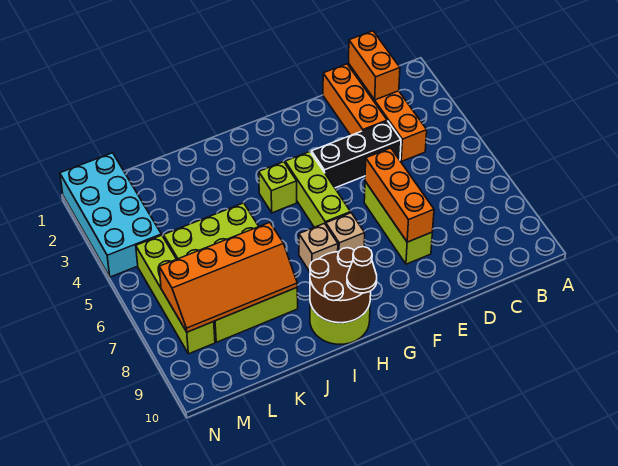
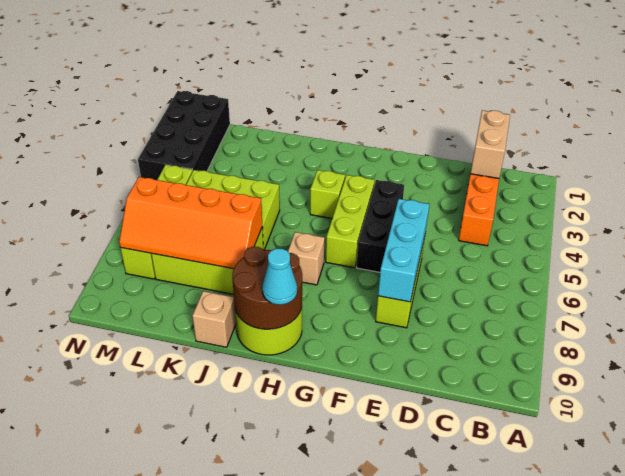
orange 1x2 brick [349,31,400,100] -> tan 1x2 brick [470,110,510,178]
orange 1x3 brick [323,64,387,135] -> none
black 1x3 brick [311,121,401,188] -> black 1x3 brick turned to [356,180,404,272]
orange 1x3 brick [365,148,434,242] -> cyan 1x3 brick [378,199,429,302]
tan 1x1 brick [326,213,365,252] -> tan 1x1 brick moved to [192,291,236,347]
brown 1x1 cone [347,247,377,293] -> cyan 1x1 cone [262,249,297,305]
cyan 2x4 brick [60,153,161,277] -> black 2x4 brick [138,91,230,180]

